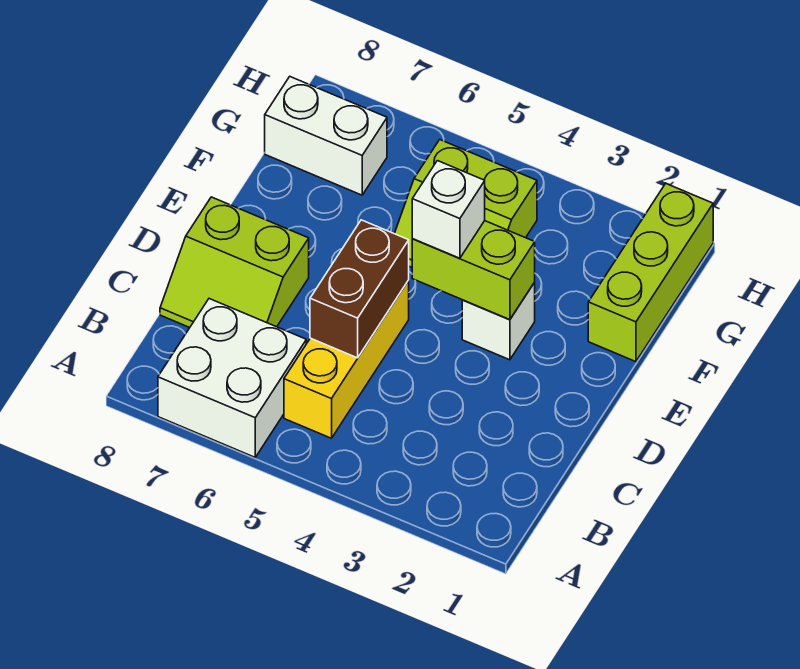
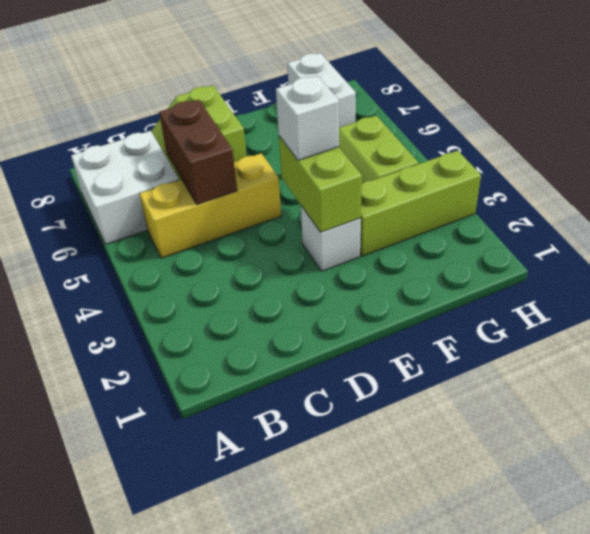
brown 1x2 brick [310,220,409,358] -> brown 1x2 brick turned to [159,100,237,205]
lime 1x3 brick [588,184,713,362] -> lime 1x3 brick moved to [360,150,481,256]

